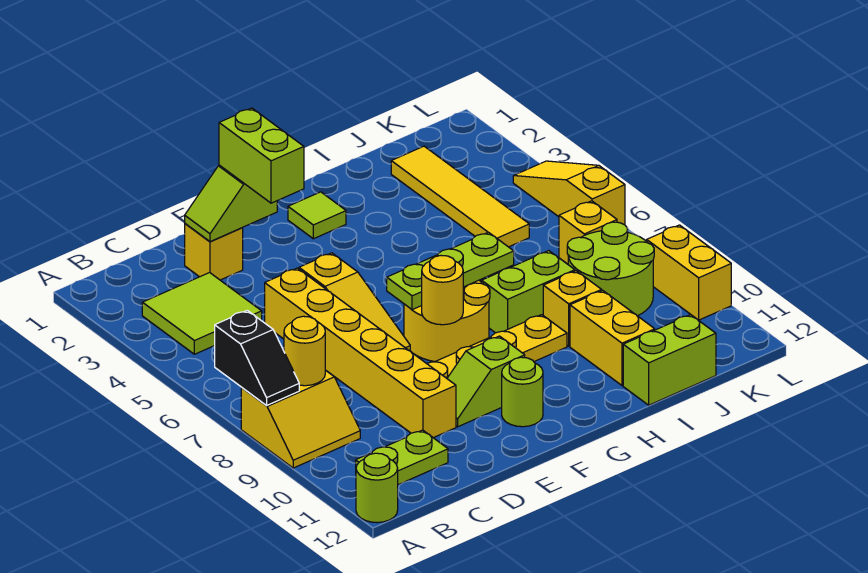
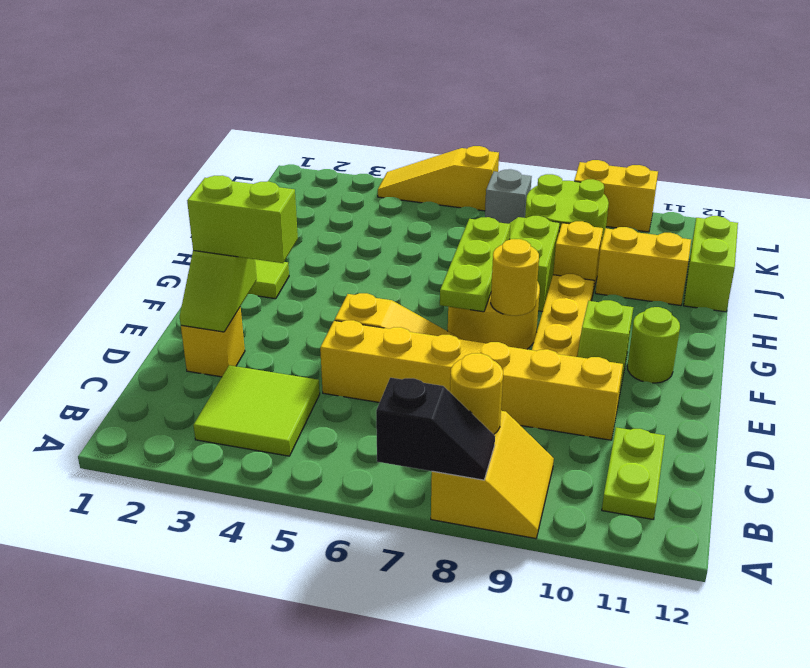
lime 1x1 round brick [356,453,398,523] -> none
yellow 1x4 tile [391,146,529,247] -> none
yellow 1x1 brick [559,201,617,264] -> grey 1x1 brick [485,169,532,224]

